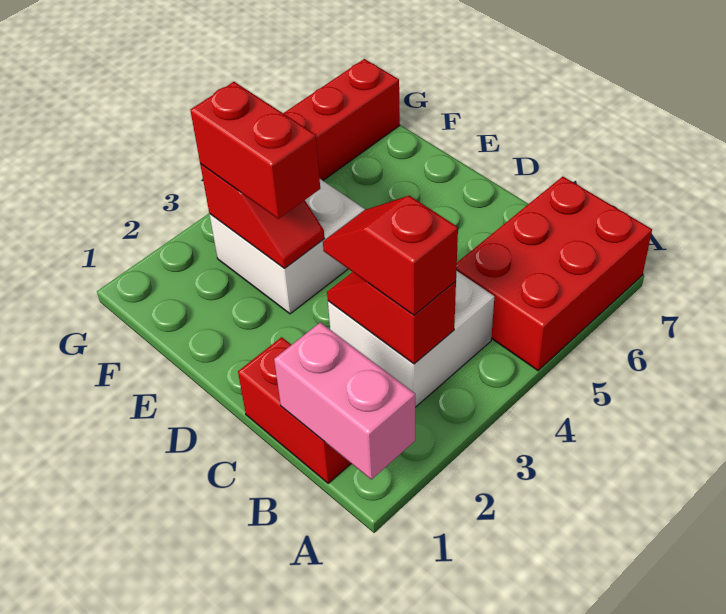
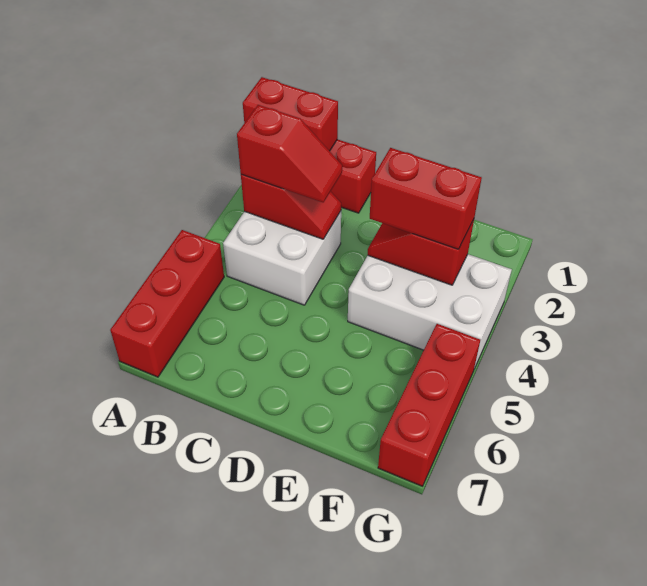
pink 1x2 brick [274,322,415,479] -> red 1x2 brick [243,77,338,151]
red 2x3 brick [456,176,652,371] -> red 1x3 brick [110,230,224,377]
white 2x2 brick [209,179,365,314] -> white 2x3 brick [348,254,512,369]

